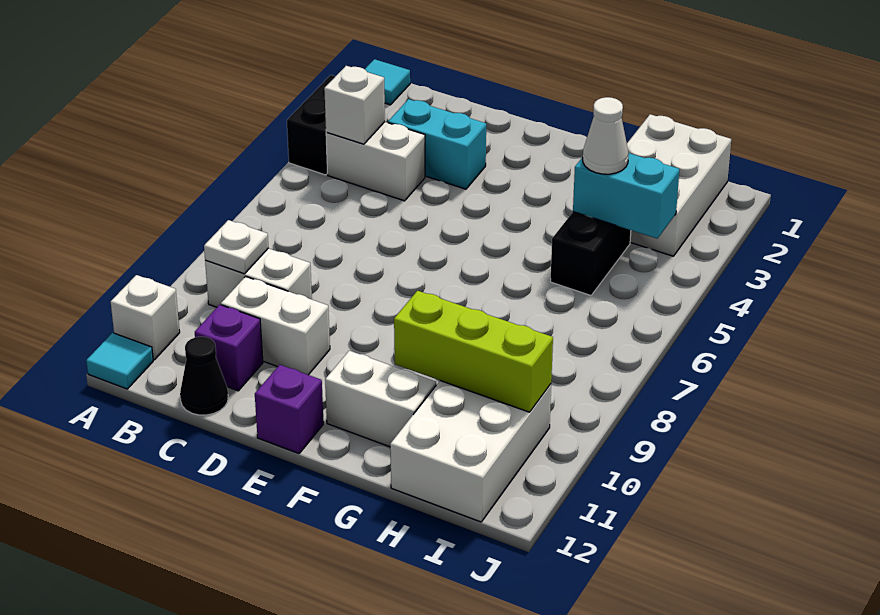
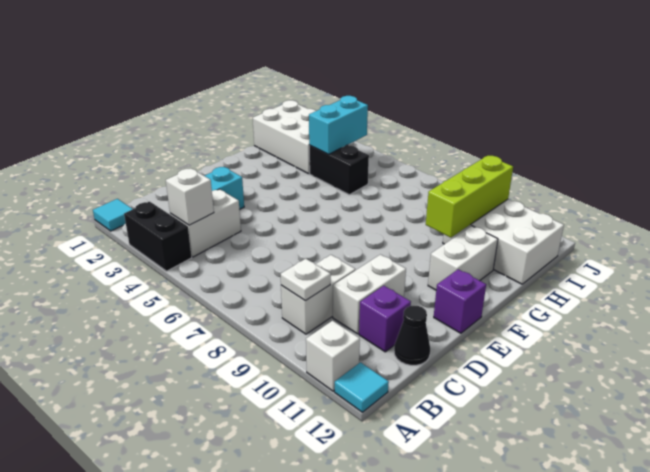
white 1x1 cone [583,97,629,174] -> none

